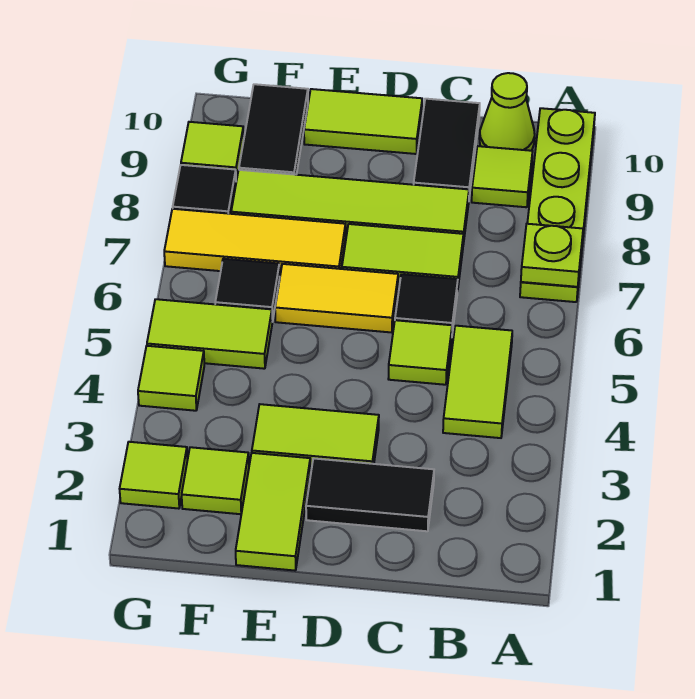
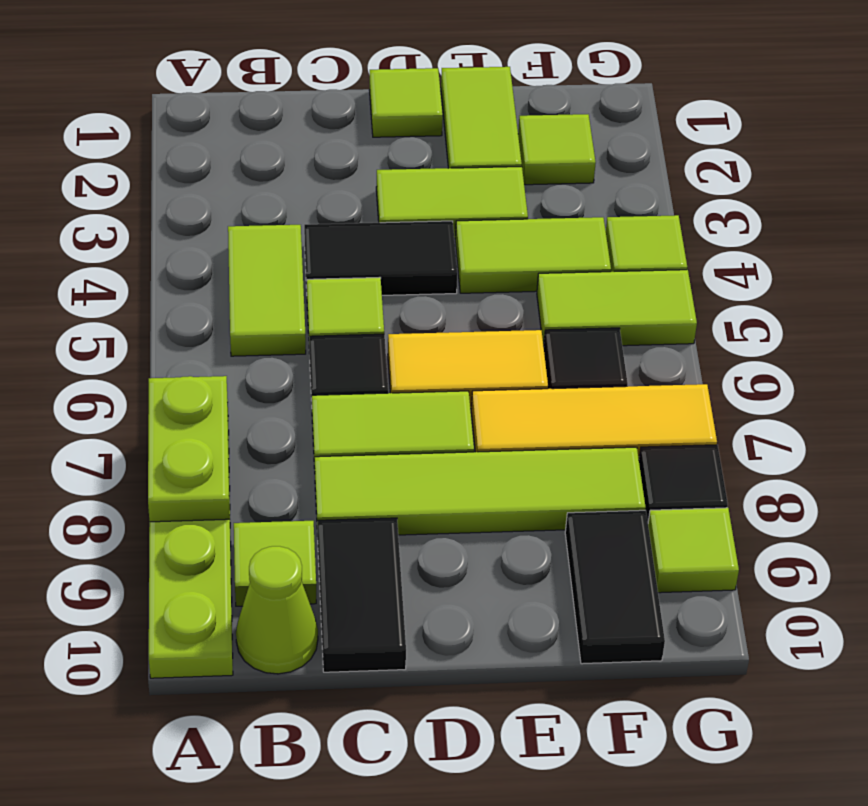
lime 1x1 plate [521,224,583,287] -> lime 1x2 plate [148,376,230,522]
black 1x2 tile [306,458,434,531] -> black 1x2 tile moved to [304,221,458,295]
lime 1x2 tile [304,89,422,154] -> lime 1x2 tile moved to [455,217,611,293]
lime 1x1 tile [120,442,188,509] -> lime 1x1 tile moved to [369,68,443,137]

